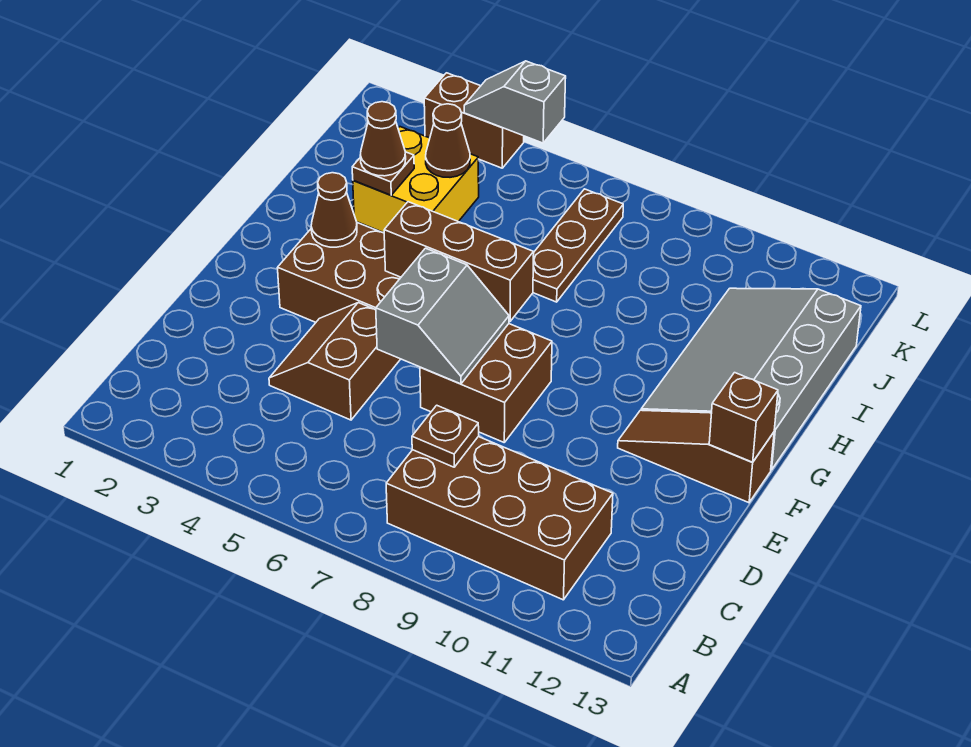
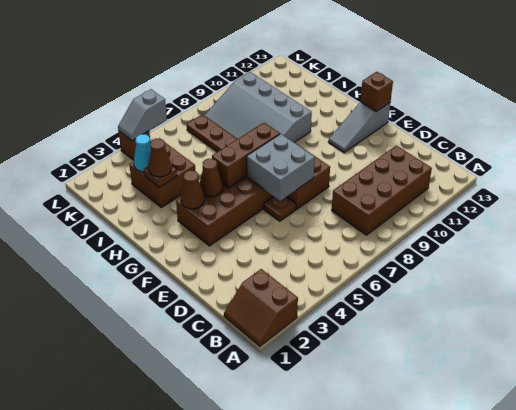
brown 1x1 plate [412,405,479,467] -> brown 1x1 plate moved to [264,196,296,221]
brown 2x2 slope [269,303,400,420] -> brown 2x2 slope moved to [224,269,298,346]
grey 2x2 slope [376,248,509,384] -> grey 2x2 brick [247,134,315,201]
brown 1x3 slope [618,410,774,503] -> grey 1x3 slope [328,102,390,153]
grey 3x4 slope [641,288,861,470] -> grey 3x4 slope moved to [204,72,312,143]
yellow 2x2 brick [353,127,479,233] -> brown 2x2 brick [129,143,195,207]
none -> cyan 1x1 cone [134,134,151,172]
brown 1x1 cone [426,104,470,177] -> brown 1x1 cone moved to [200,159,223,197]
brown 1x2 brick [424,73,524,168] -> brown 1x1 brick [118,130,151,160]

